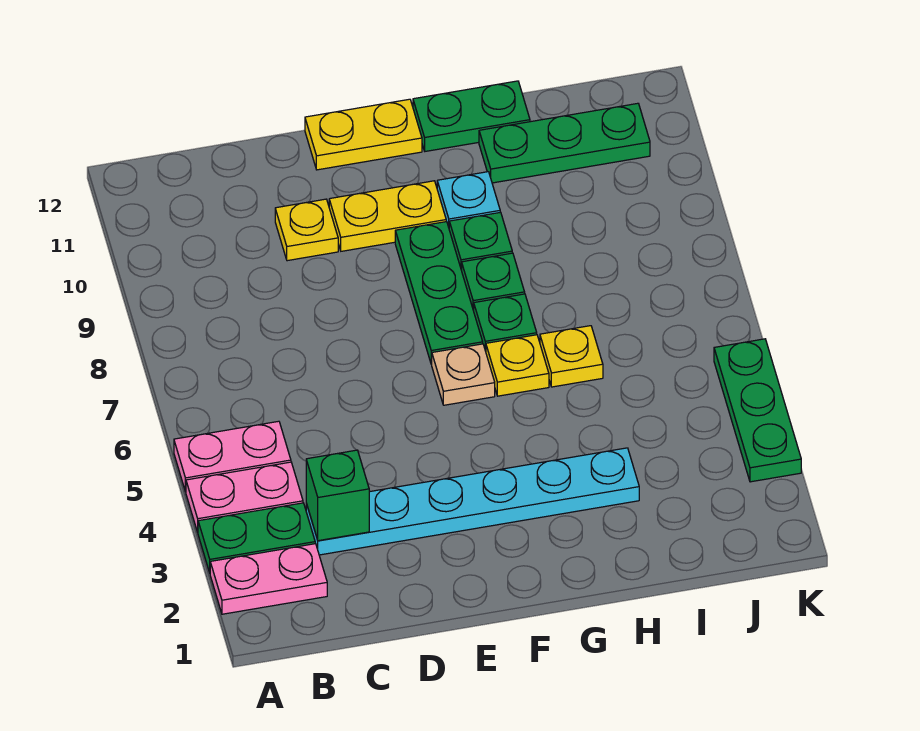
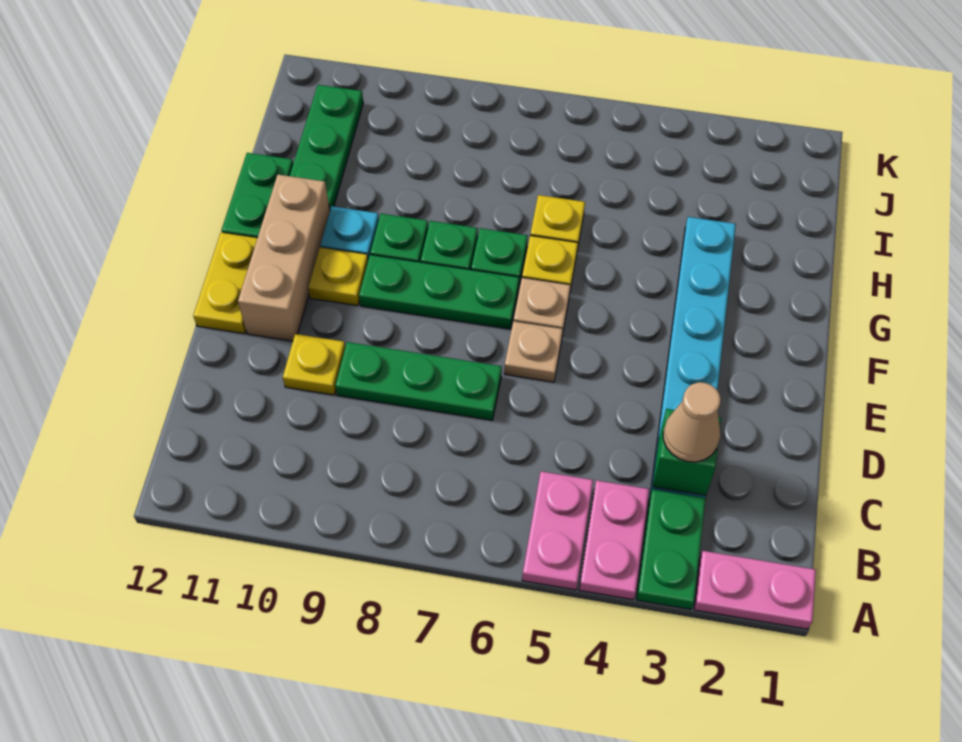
pink 1x2 plate [210,544,327,614] -> pink 1x2 plate turned to [694,551,816,629]
none -> tan 1x1 cone [663,382,721,462]
none -> tan 1x1 plate [504,321,563,382]
yellow 1x2 plate [329,181,446,251] -> yellow 1x1 plate [308,247,368,306]
none -> tan 1x3 brick [238,175,330,341]
green 1x3 plate [714,339,801,482] -> green 1x3 plate moved to [335,342,502,420]

